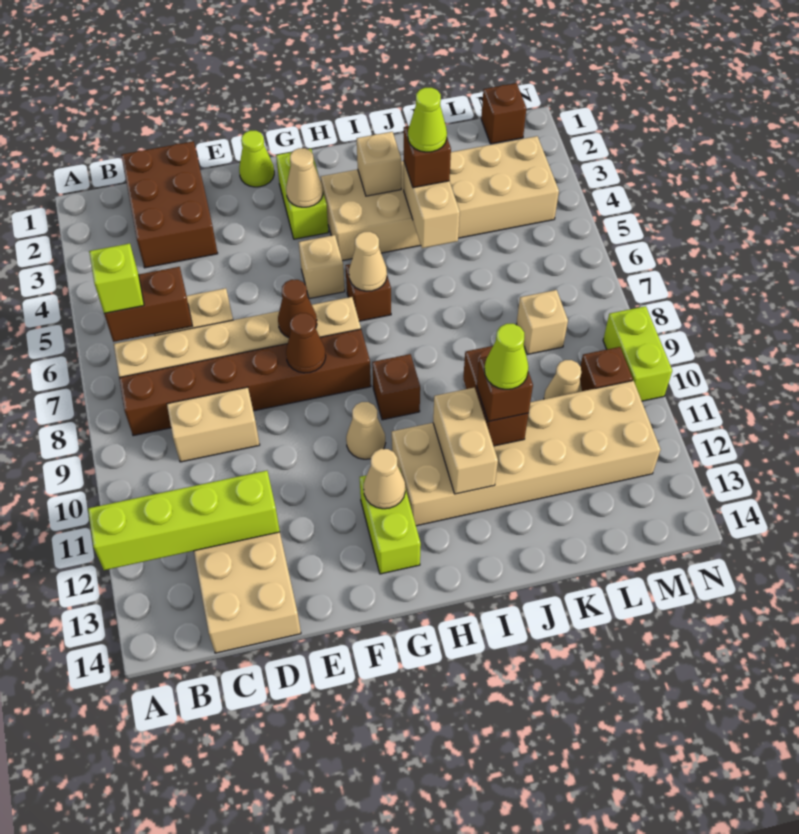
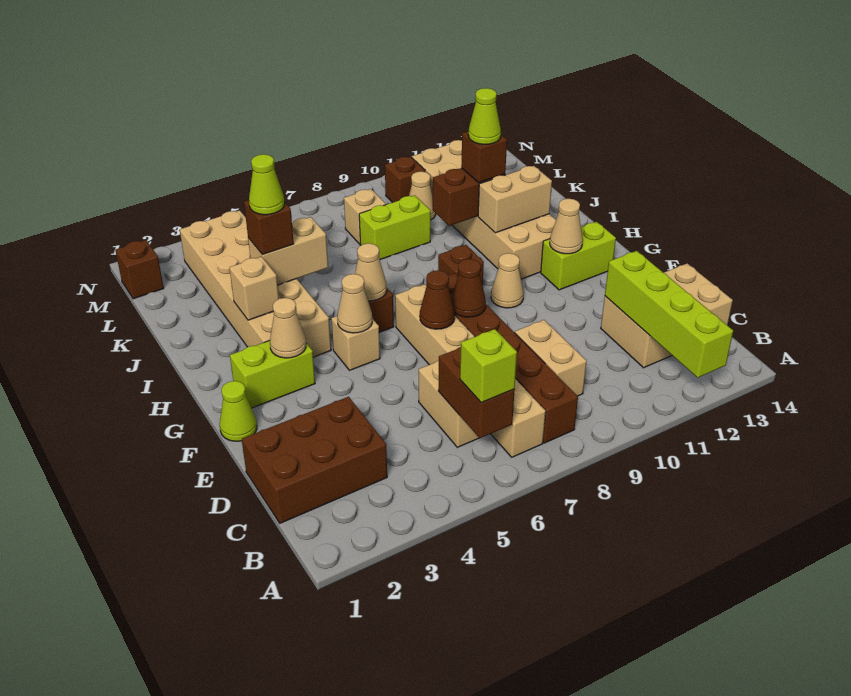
none -> tan 1x1 cone [337,274,372,333]
lime 1x2 brick [603,306,672,401] -> lime 1x2 brick moved to [359,195,431,259]

